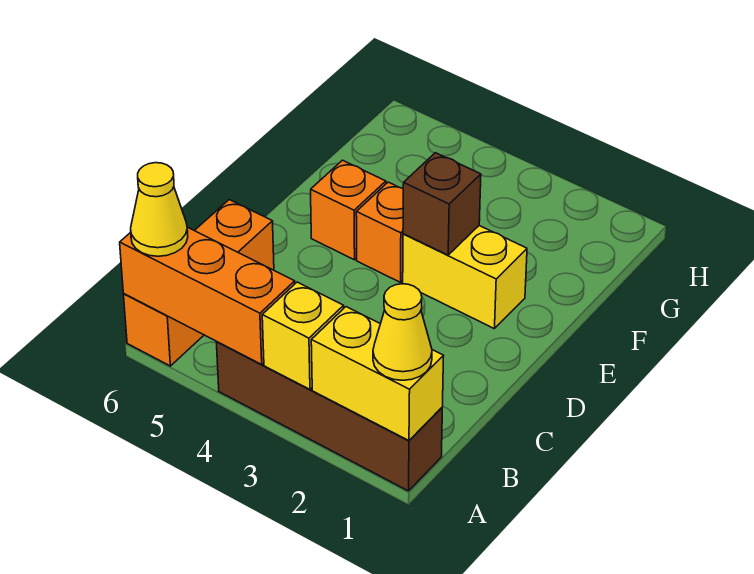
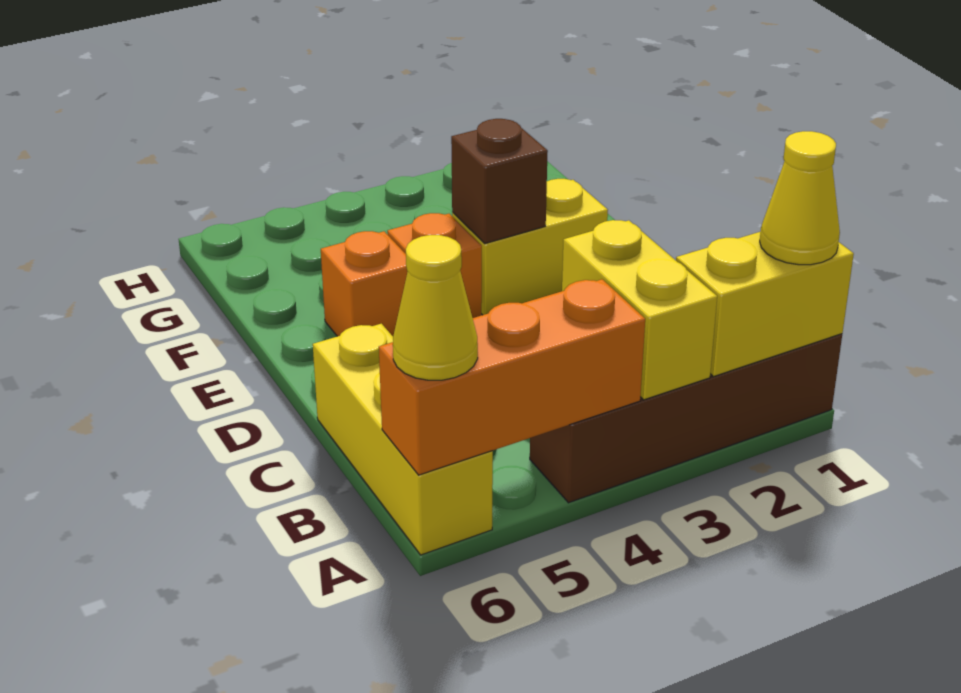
yellow 1x1 brick [262,282,344,389] -> yellow 1x2 brick [562,220,717,400]
orange 1x3 brick [124,200,274,366] -> yellow 1x3 brick [313,324,493,555]

